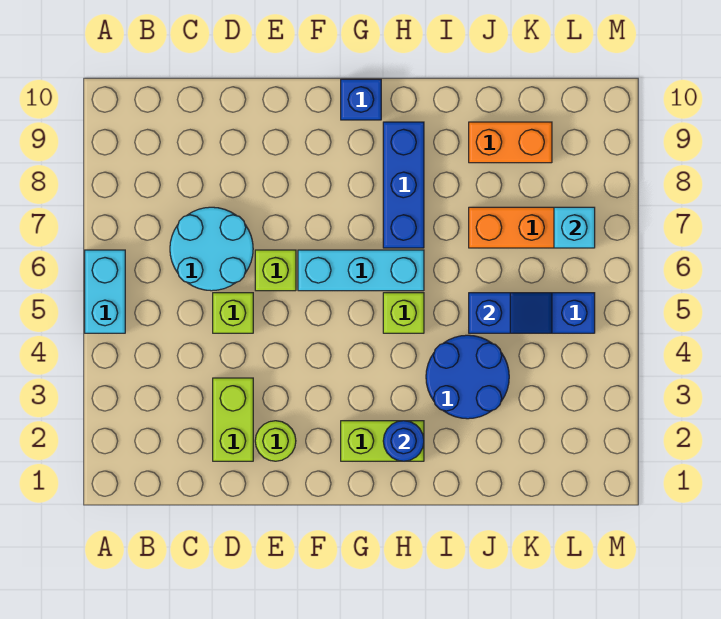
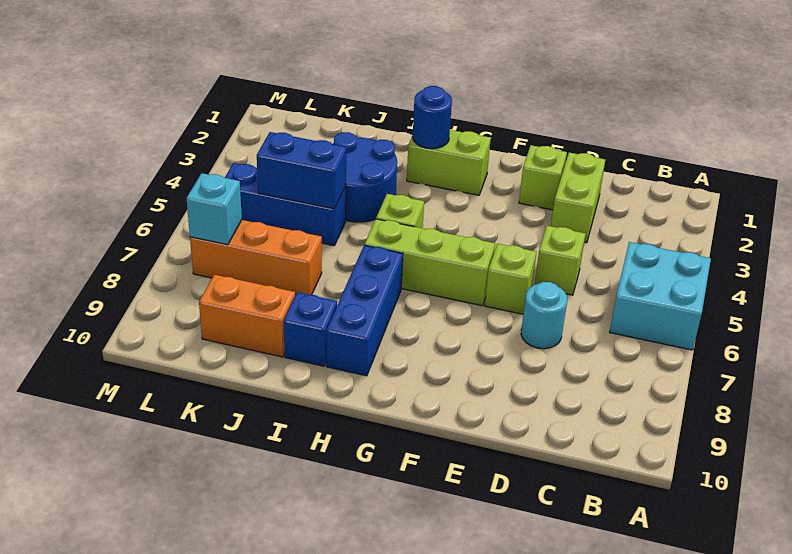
cyan 1x2 brick [85,250,125,333] -> cyan 2x2 brick [610,242,711,350]
cyan 2x2 round brick [170,207,253,291] -> cyan 1x1 round brick [521,282,567,349]
lime 1x1 round brick [255,421,296,461] -> lime 1x1 brick [519,145,567,210]
cyan 1x3 brick [298,250,424,291] -> lime 1x3 brick [365,219,495,306]
blue 1x1 brick [341,79,381,120] -> blue 1x1 brick moved to [284,292,337,366]
blue 1x2 slope [469,293,552,333] -> blue 1x2 brick [257,132,346,209]

